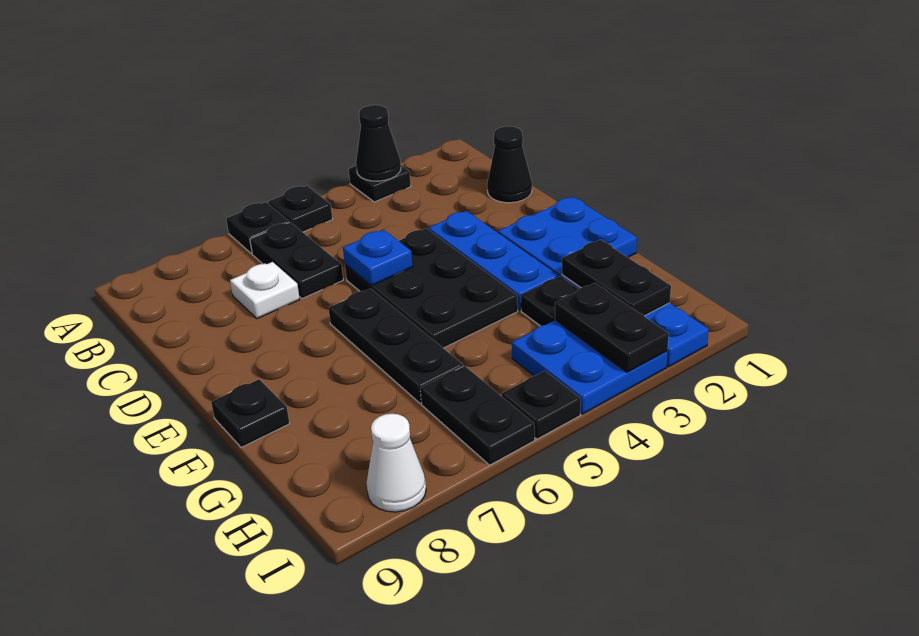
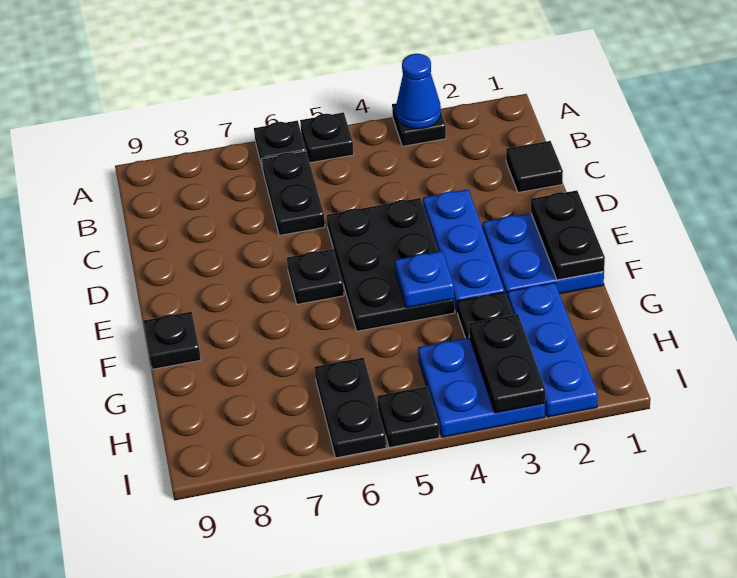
black 1x1 cone [356,105,401,181] -> blue 1x1 cone [396,54,441,129]
black 1x1 cone [487,126,532,203] -> black 1x1 tile [506,141,563,192]
white 1x1 plate [230,262,300,319] -> none
blue 1x1 plate [343,230,413,286] -> blue 1x1 plate moved to [395,251,454,308]
black 1x3 plate [328,289,463,403] -> black 1x1 plate [287,249,344,304]
black 1x2 plate [562,240,671,316] -> black 1x2 plate moved to [531,190,605,280]
white 1x1 cone [366,414,426,512] -> none

